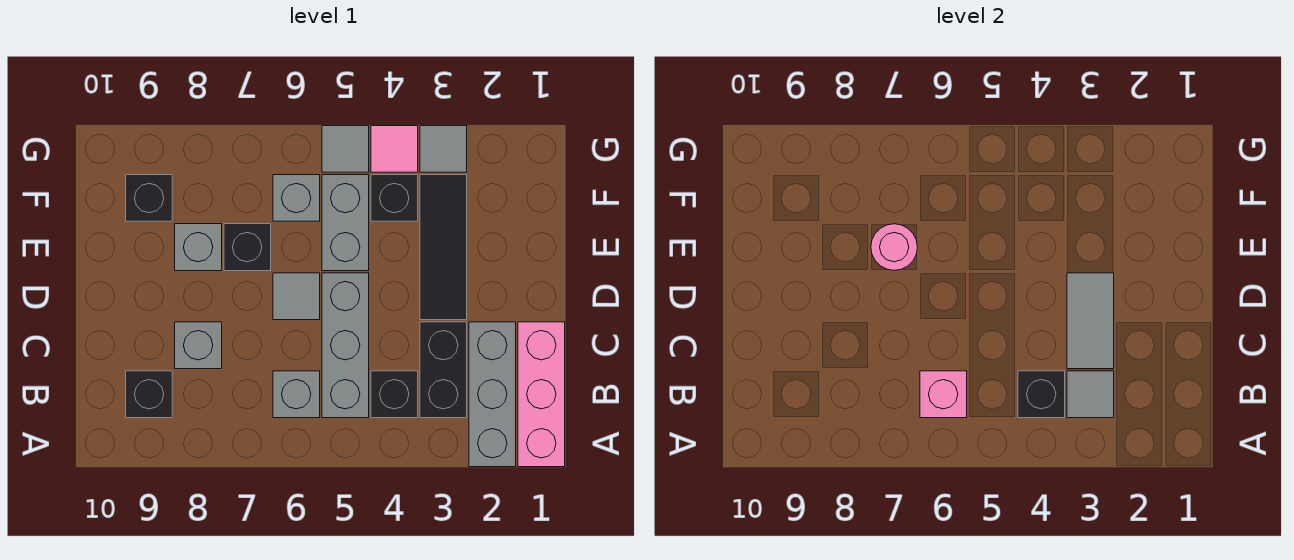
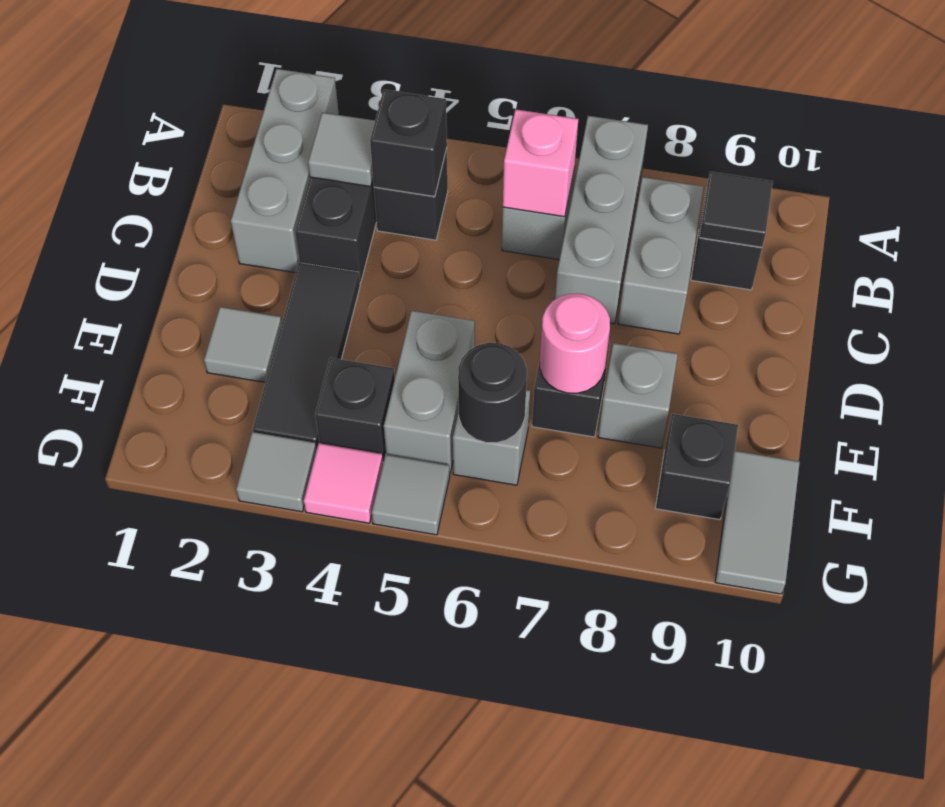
pink 1x3 brick [518,322,565,467] -> none
grey 1x3 brick [322,273,369,418] -> grey 1x3 brick moved to [555,116,648,324]
none -> black 1x1 tile [699,172,773,247]
grey 1x2 tile [1067,273,1114,369] -> grey 1x2 tile moved to [715,451,800,594]
grey 1x1 brick [175,322,222,369] -> grey 1x2 brick [618,177,704,334]
grey 1x1 tile [273,273,320,320] -> grey 1x1 tile moved to [204,307,282,382]
none -> black 1x1 round brick [458,343,527,443]

